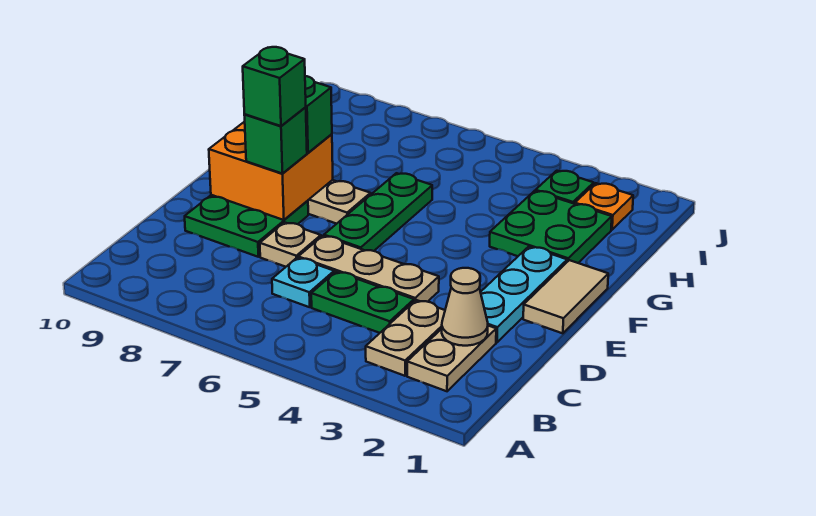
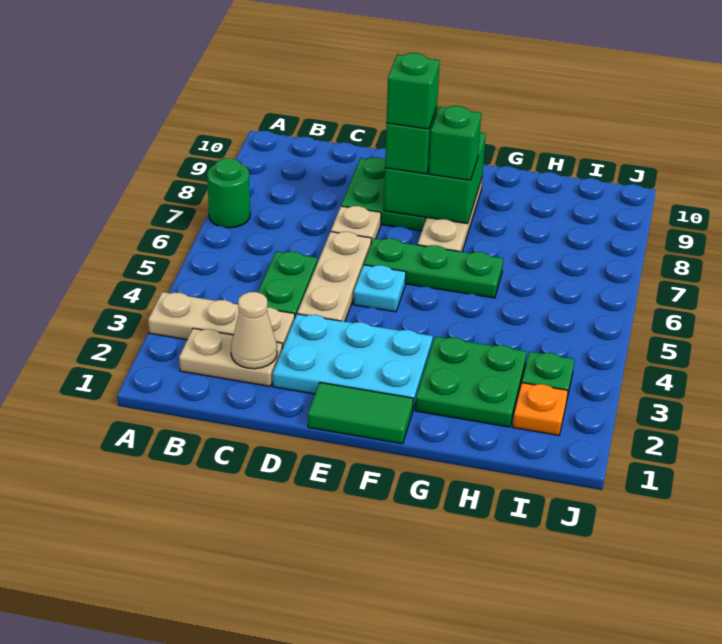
none -> green 1x1 round brick [207,158,250,228]
tan 1x2 plate [366,300,445,376] -> tan 1x3 plate [148,292,295,348]
cyan 1x1 plate [272,258,334,307] -> cyan 1x1 plate moved to [353,265,406,312]
cyan 1x3 plate [481,247,567,342] -> cyan 2x3 plate [273,314,433,409]
tan 1x2 tile [523,260,608,333] -> green 1x2 tile [308,383,413,444]
orange 2x2 brick [209,122,333,220] -> green 2x2 brick [384,133,486,224]

